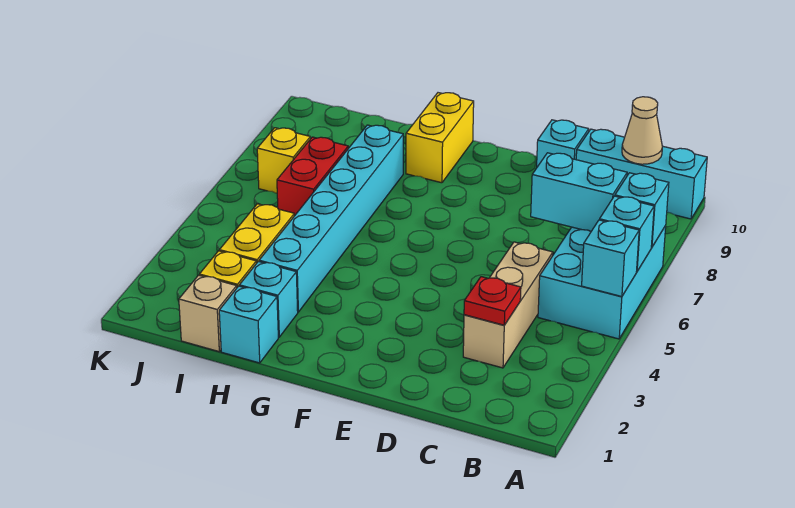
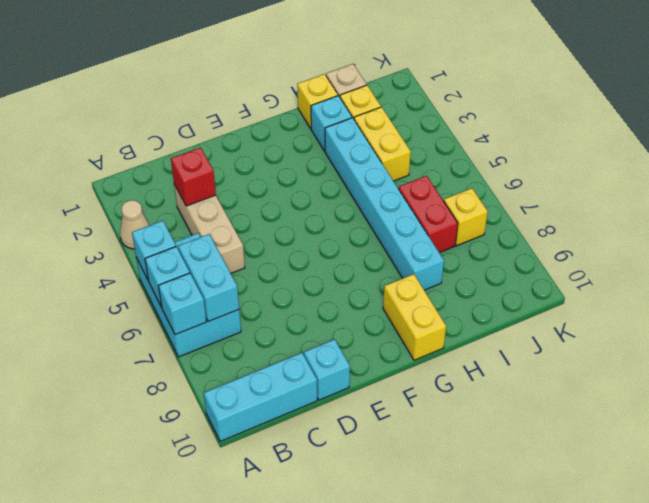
cyan 1x2 brick [531,153,627,231] -> cyan 1x2 brick turned to [178,234,239,322]
tan 1x1 cone [622,97,662,164] -> tan 1x1 cone moved to [120,200,150,249]
red 1x1 plate [464,277,521,325] -> red 1x1 brick [171,148,216,206]
cyan 1x1 brick [219,286,278,363] -> yellow 1x1 brick [297,74,338,129]

